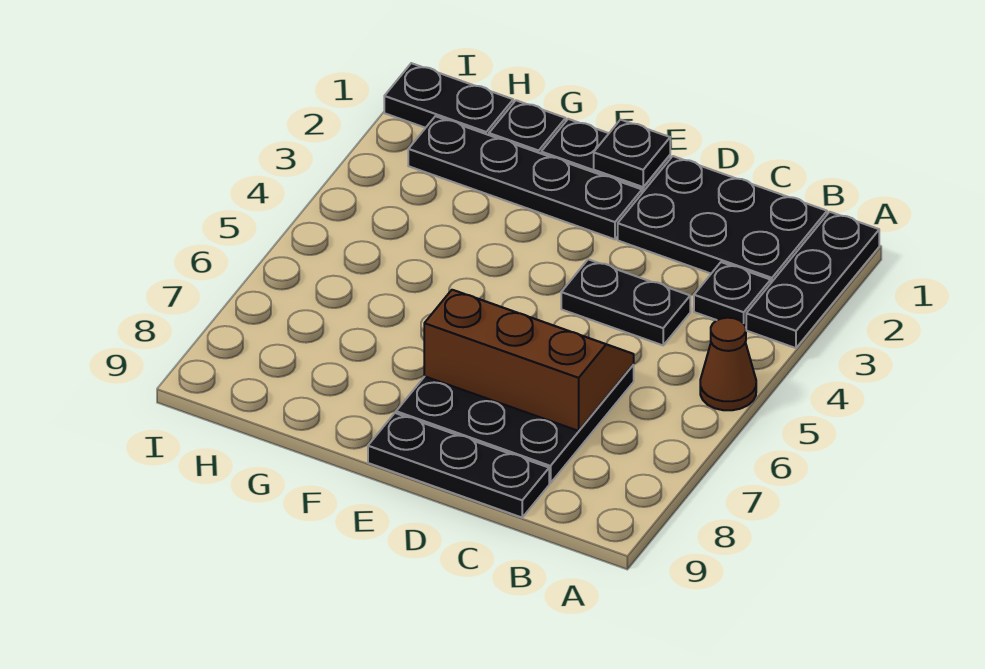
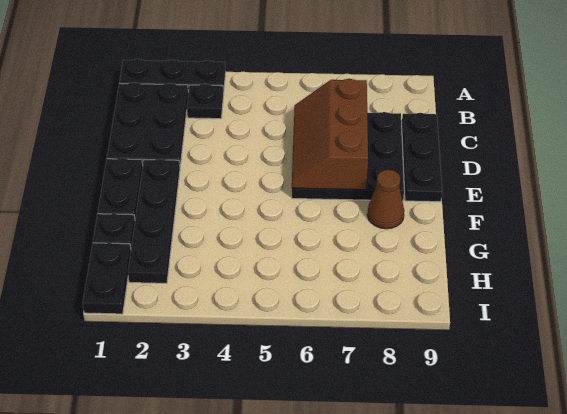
brown 1x1 cone [700,318,756,410] -> brown 1x1 cone moved to [367,170,404,229]
black 1x2 plate [561,259,690,345] -> none
black 1x1 plate [594,120,670,187] -> none

